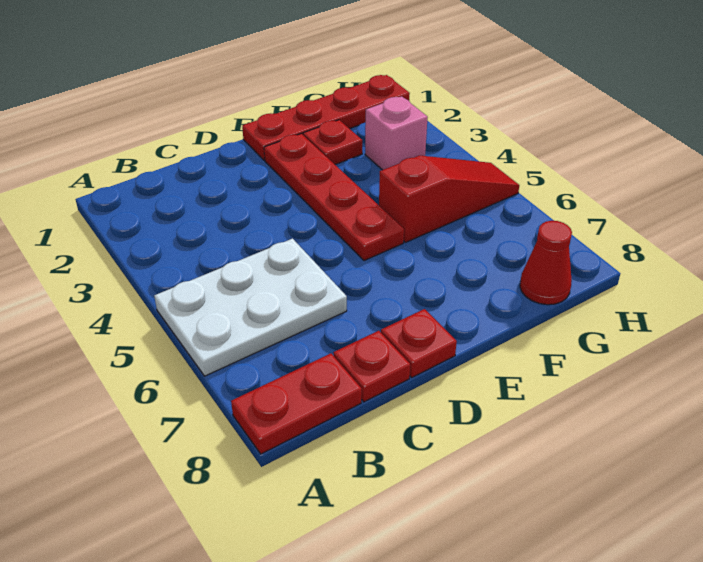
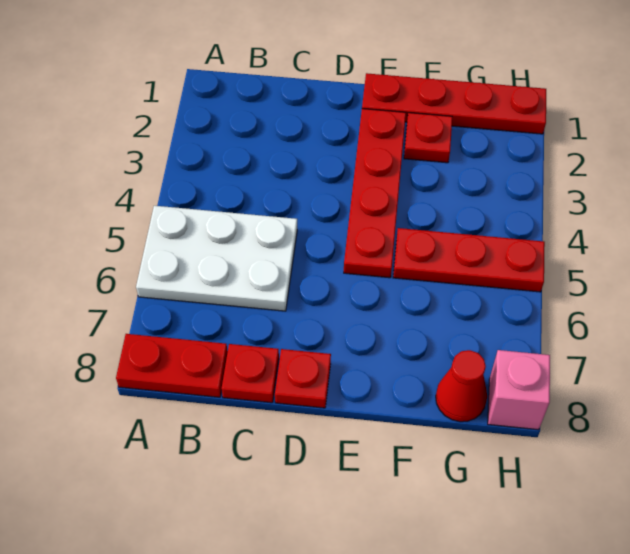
red 1x3 slope [379,155,519,243] -> red 1x3 plate [393,228,545,292]
pink 1x1 brick [365,96,428,170] -> pink 1x1 brick moved to [488,350,550,430]

